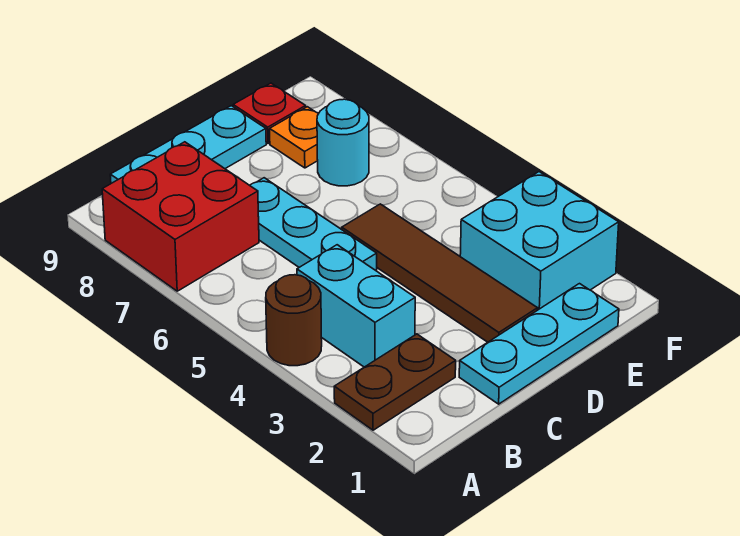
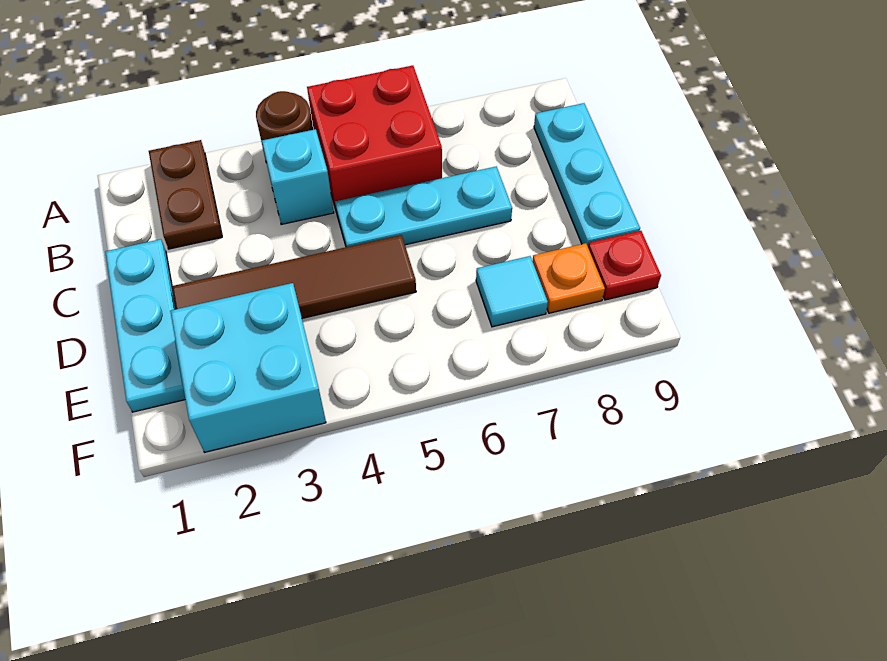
red 2x2 brick [102,142,259,291] -> red 2x2 brick moved to [307,66,442,209]
cyan 1x2 brick [297,245,415,367] -> cyan 1x1 brick [262,129,334,225]
cyan 1x1 round brick [317,99,369,186] -> cyan 1x1 tile [476,256,548,327]

